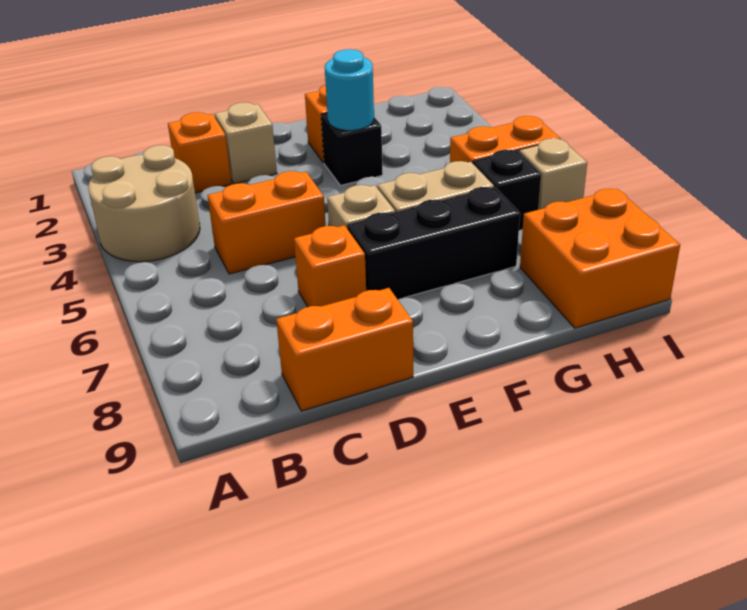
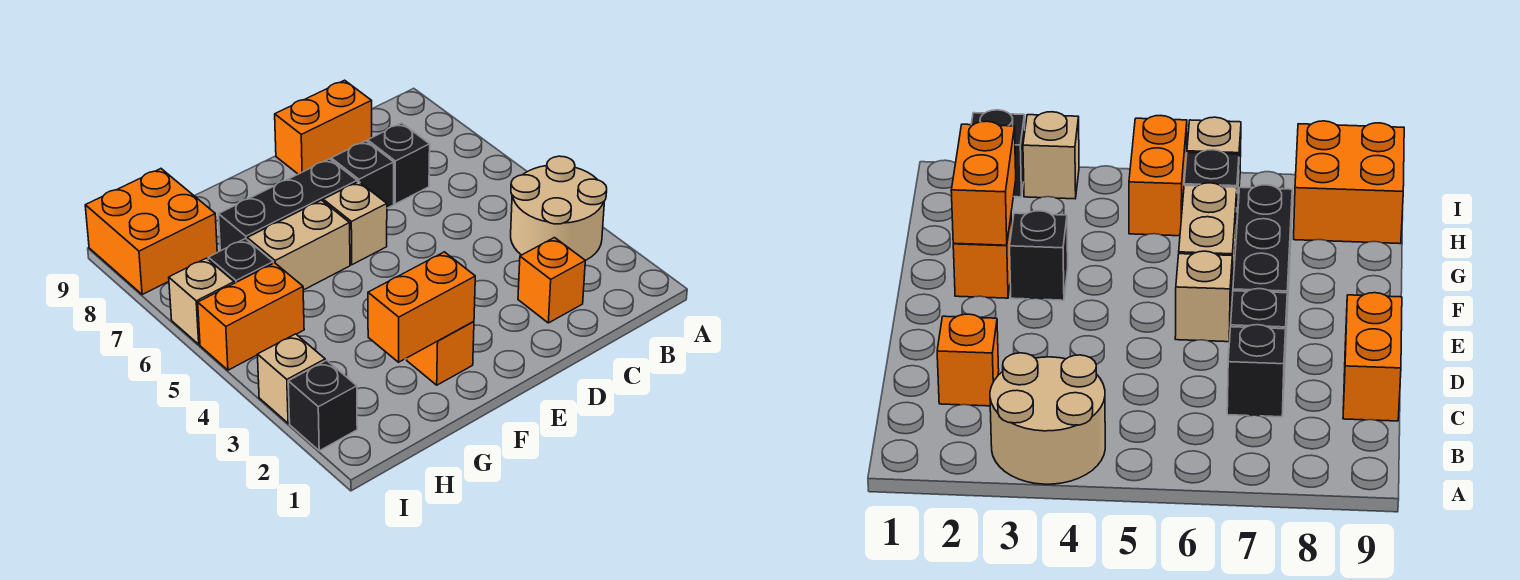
orange 1x2 brick [208,171,326,274] -> orange 1x2 brick moved to [368,252,475,362]
none -> black 1x1 brick [368,123,430,204]
tan 1x1 brick [215,102,277,184] -> tan 1x1 brick moved to [257,334,325,423]
orange 1x1 brick [294,225,366,307] -> black 1x1 brick [331,141,394,208]
cyan 1x1 round brick [325,49,374,131] -> none
none -> black 1x1 brick [288,360,357,451]

